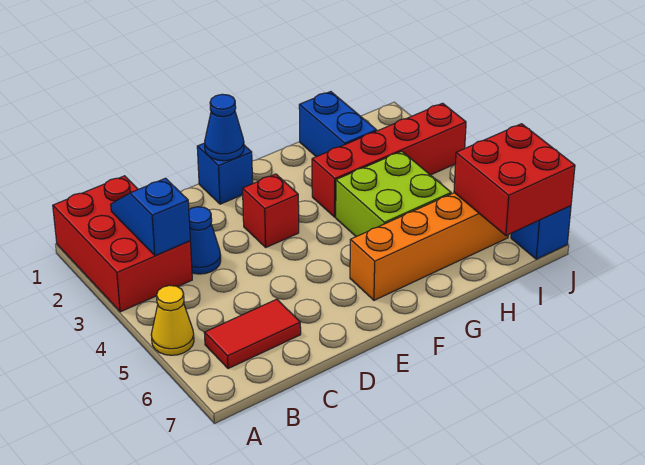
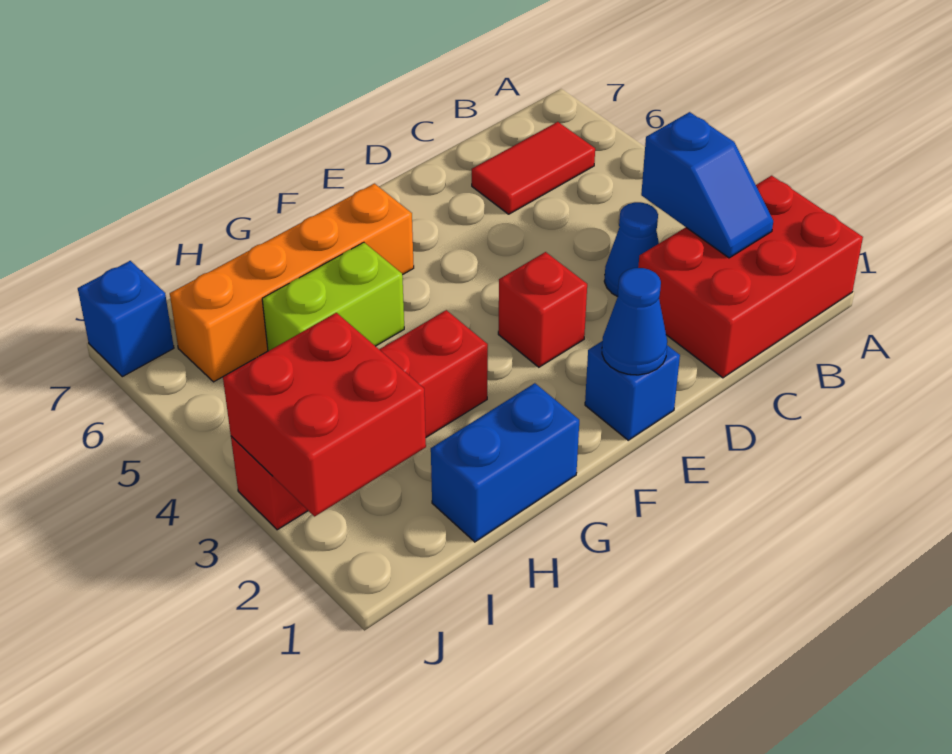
red 2x3 brick [53,176,192,312] -> red 2x3 brick turned to [638,176,863,378]
yellow 1x1 cone [151,285,194,355] -> none
lime 2x2 brick [336,151,451,237] -> lime 1x2 brick [262,242,404,351]
blue 1x2 brick [299,92,376,157] -> blue 1x2 brick turned to [431,383,579,542]
red 2x2 brick [454,124,575,236] -> red 2x2 brick moved to [223,313,426,516]

